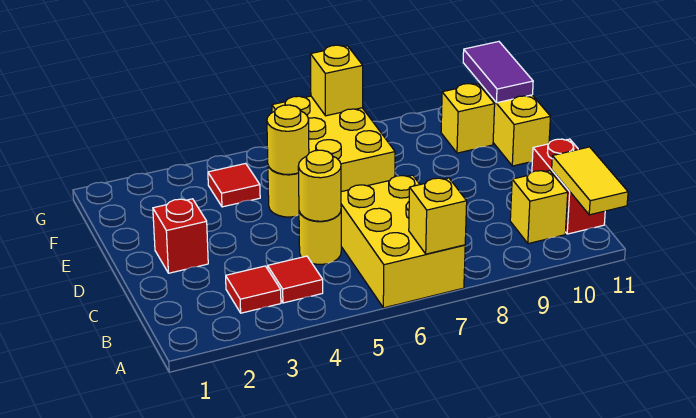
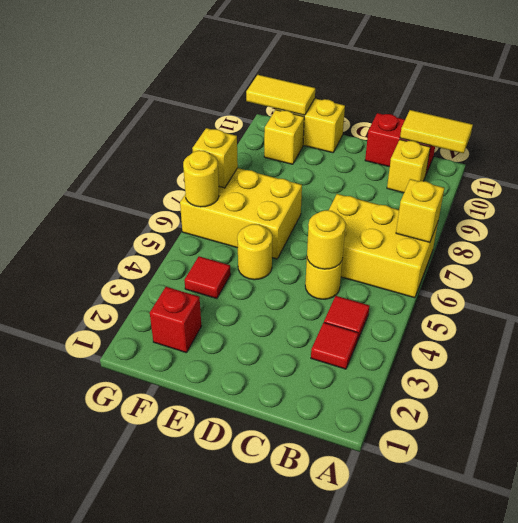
red 1x1 brick [153,199,208,273] -> red 1x1 brick moved to [150,287,201,353]
yellow 1x1 round brick [267,105,309,174] -> yellow 1x1 round brick moved to [183,150,219,207]
purple 1x2 tile [463,42,533,103] -> yellow 1x2 tile [246,75,315,115]

